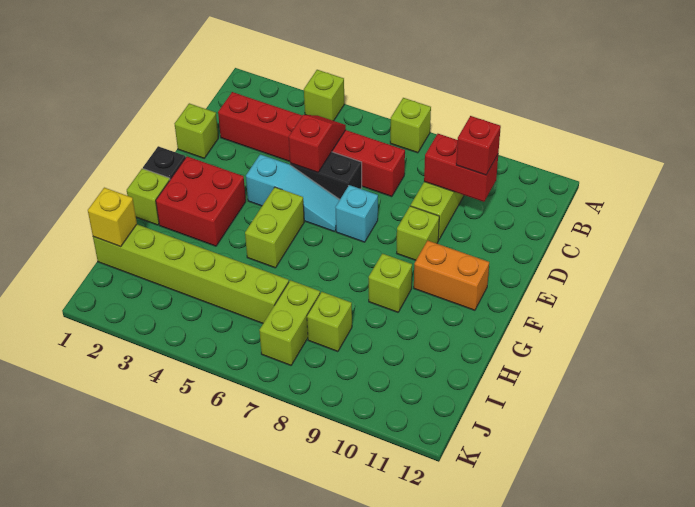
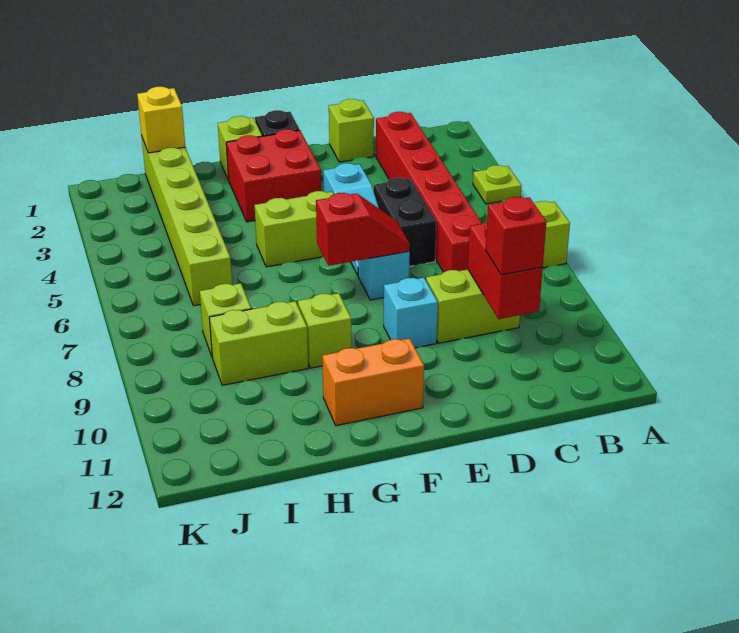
lime 1x1 brick [304,70,344,121] -> lime 1x1 plate [473,165,522,204]
red 1x2 slope [289,115,346,173] -> red 1x2 slope moved to [316,193,410,266]
lime 1x1 brick [397,206,439,260] -> cyan 1x1 brick [384,278,438,348]
orange 1x2 brick [414,240,489,310] -> orange 1x2 brick turned to [322,338,424,426]
lime 1x2 brick [259,280,320,365] -> lime 1x2 brick moved to [209,301,308,385]

